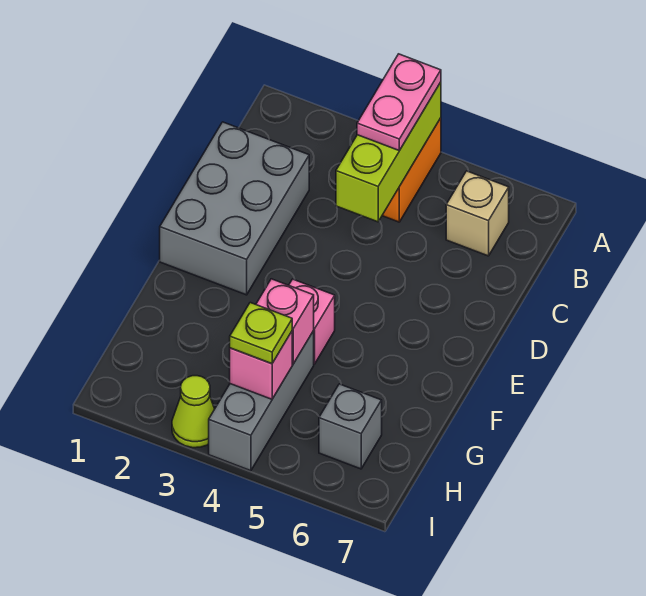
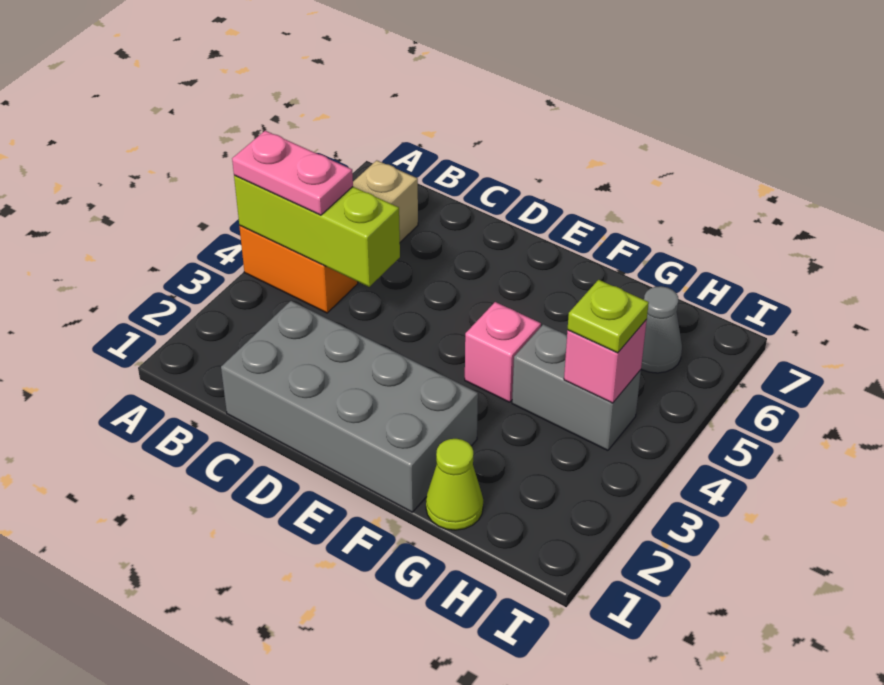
grey 2x3 brick [160,122,309,295] -> grey 2x4 brick [221,301,478,512]
grey 1x3 brick [209,331,314,471] -> grey 1x2 brick [512,324,641,450]
pink 1x1 brick [256,279,314,364] -> none
grey 1x1 brick [319,384,382,469] -> grey 1x1 cone [641,286,682,373]
lime 1x1 cone [172,376,214,448] -> lime 1x1 cone moved to [426,439,483,530]

